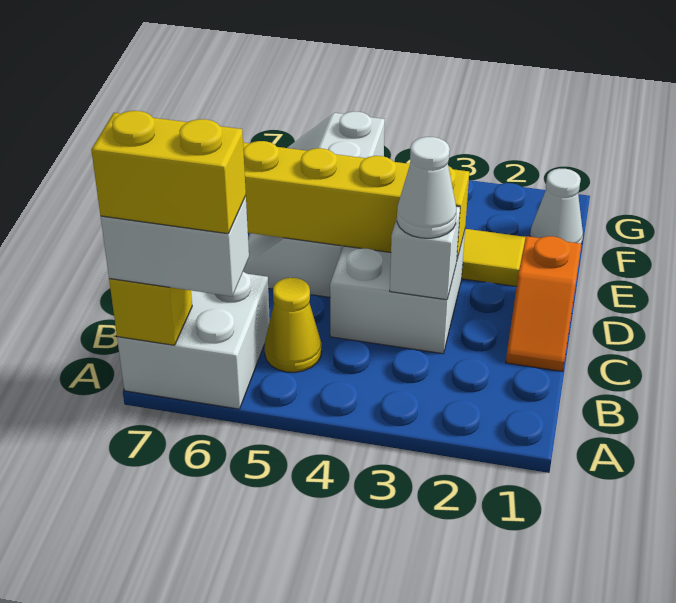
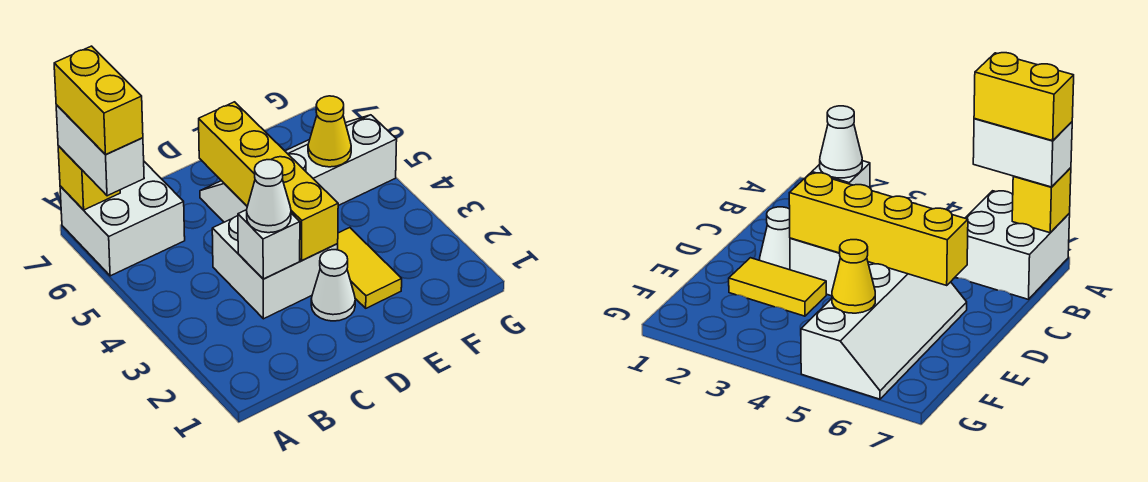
yellow 1x1 cone [265,278,321,372] -> yellow 1x1 cone moved to [308,96,351,167]
orange 1x2 slope [506,236,581,371] -> none
white 1x1 cone [530,169,583,244] -> white 1x1 cone moved to [311,250,355,321]

